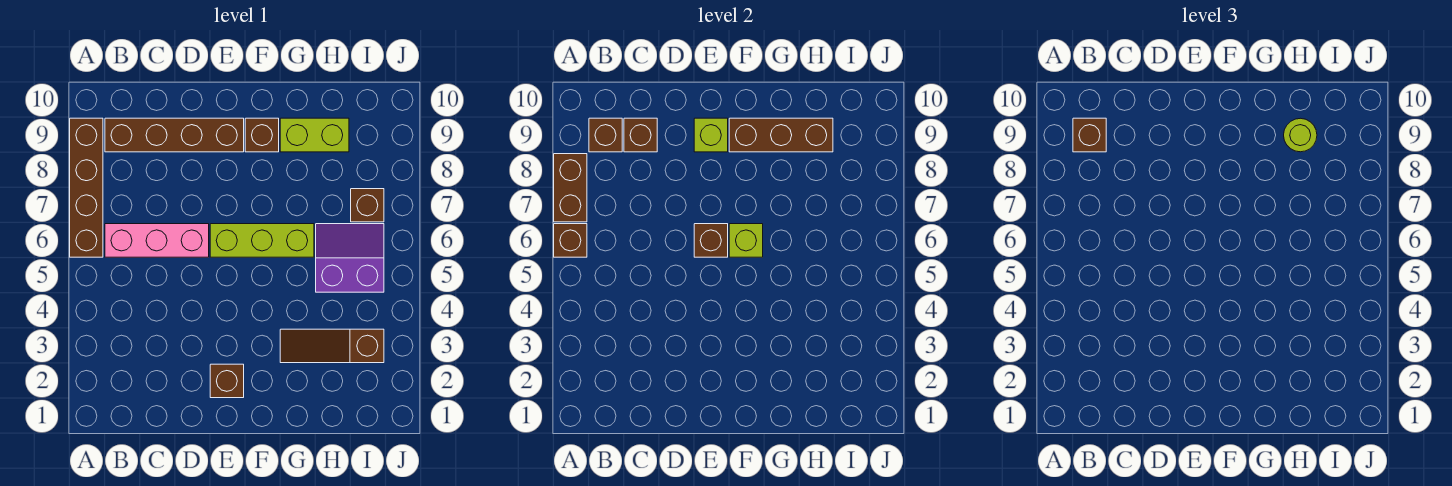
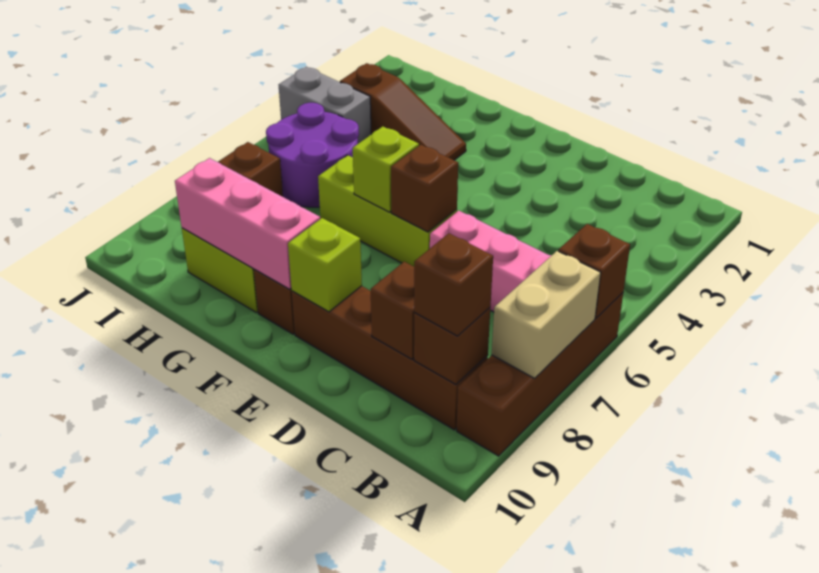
brown 1x2 brick [554,154,587,222] -> tan 1x2 brick [492,251,601,378]
brown 1x1 brick [210,364,244,398] -> none
brown 1x3 brick [729,118,833,152] -> pink 1x3 brick [175,158,320,289]
purple 2x2 slope [316,224,384,292] -> purple 2x2 round brick [266,103,359,207]
lime 1x1 round brick [1284,118,1317,152] -> none
none -> grey 1x2 brick [279,67,371,144]

